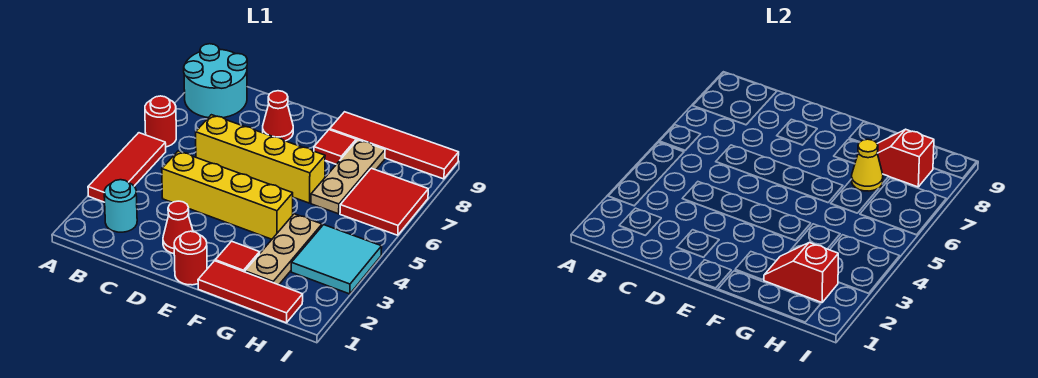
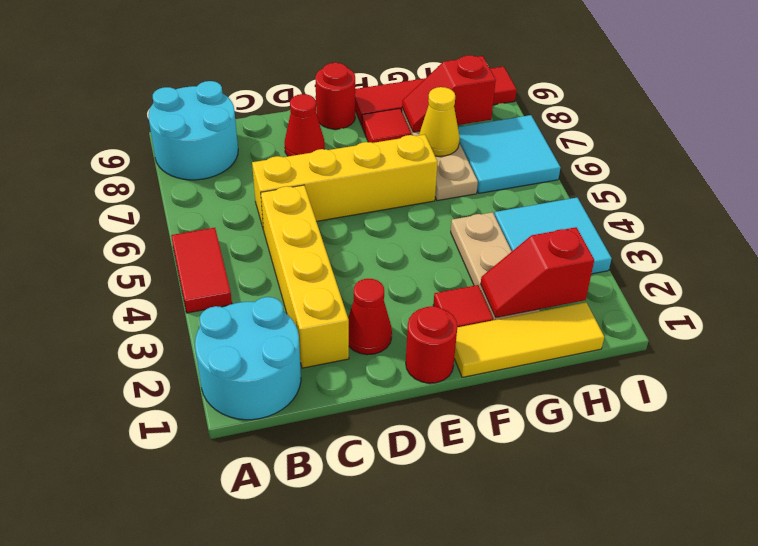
red 1x3 tile [88,133,166,202] -> red 1x2 tile [171,228,232,313]
red 1x1 round brick [145,96,176,147] -> red 1x1 round brick moved to [315,63,355,129]
cyan 1x1 round brick [104,180,137,232] -> cyan 2x2 round brick [195,297,301,420]
yellow 1x4 brick [162,151,293,239] -> yellow 1x4 brick turned to [261,185,349,368]
red 1x3 tile [198,261,303,323] -> yellow 1x3 tile [454,302,604,377]
red 2x2 tile [340,168,428,235] -> cyan 2x2 tile [458,115,560,193]

